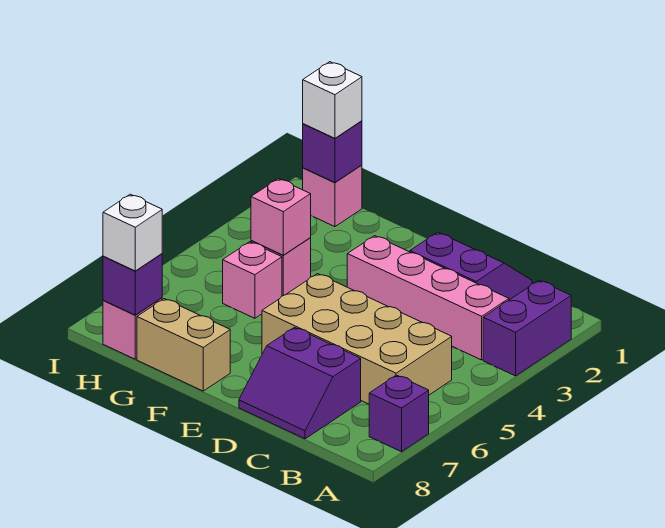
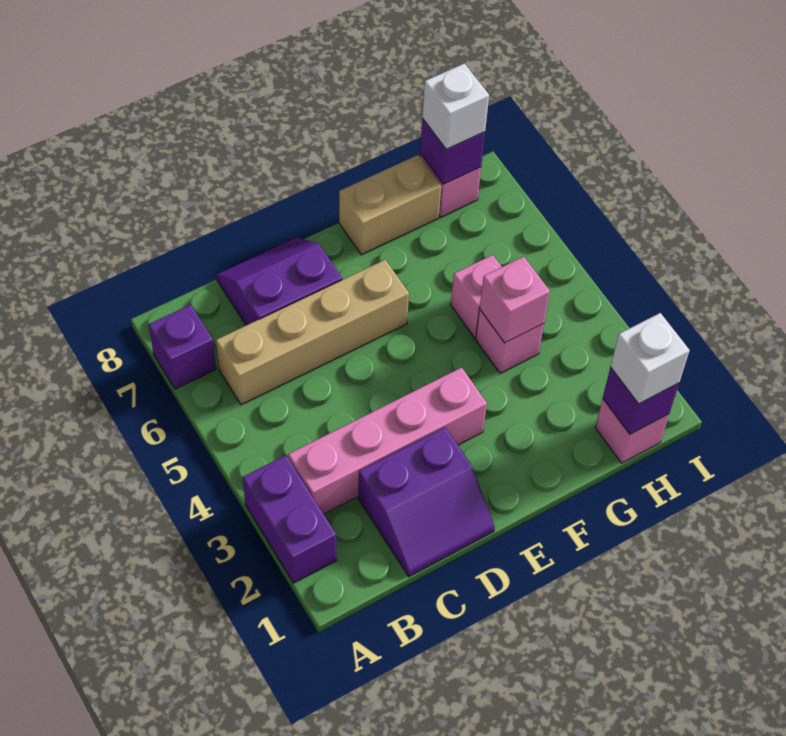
tan 2x4 brick [262,274,452,404] -> tan 1x4 brick [216,260,409,405]

